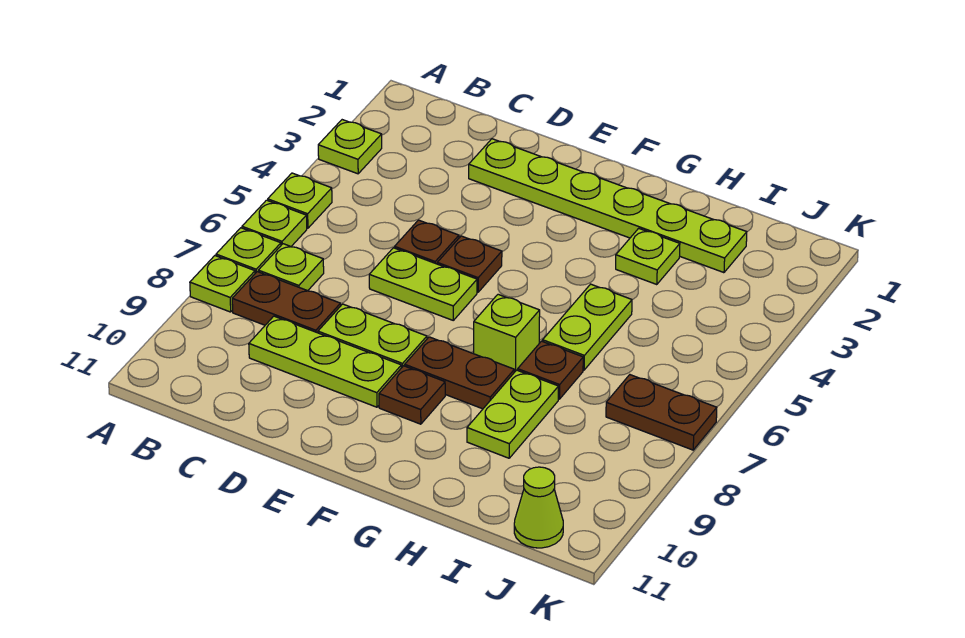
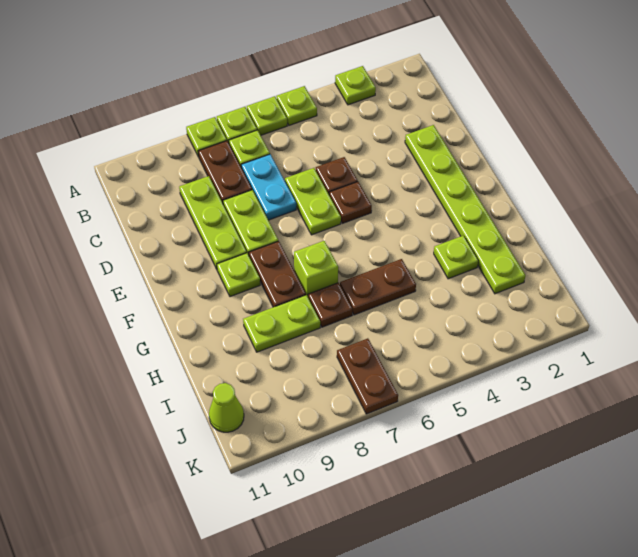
none -> cyan 1x2 plate [241,154,296,220]
brown 1x1 plate [379,366,445,424] -> lime 1x1 plate [217,253,260,297]
lime 1x2 plate [543,284,632,370] -> brown 1x2 plate [340,259,416,315]

